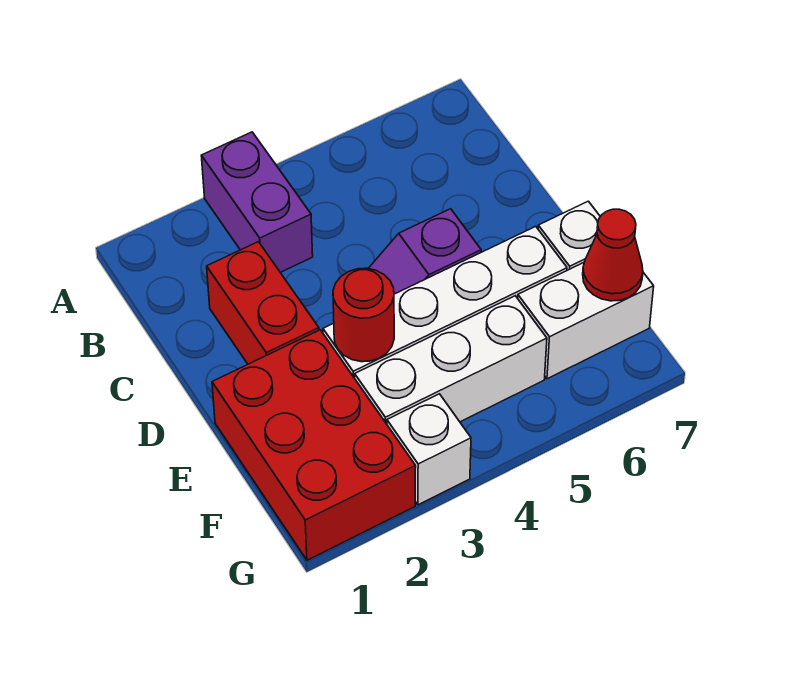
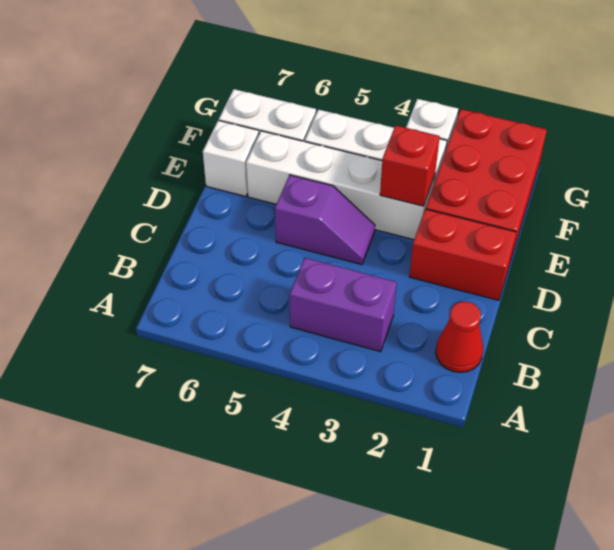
purple 1x2 brick [201,132,313,272] -> purple 1x2 brick turned to [290,258,397,352]
red 1x2 brick [207,242,319,364] -> red 1x2 brick turned to [409,209,516,300]
red 1x1 round brick [333,268,394,362] -> red 1x1 brick [380,125,440,206]
red 1x1 cone [583,209,643,301] -> red 1x1 cone moved to [436,301,483,372]

